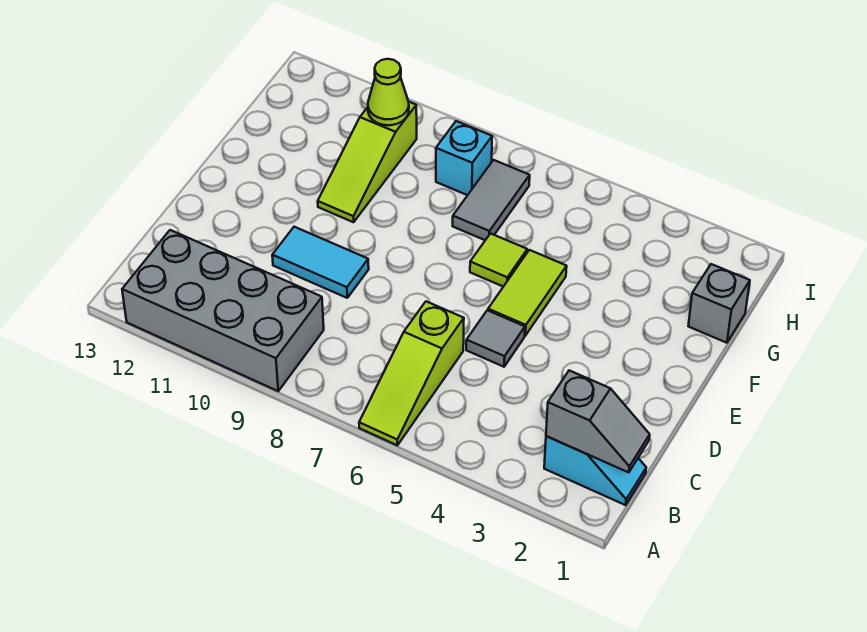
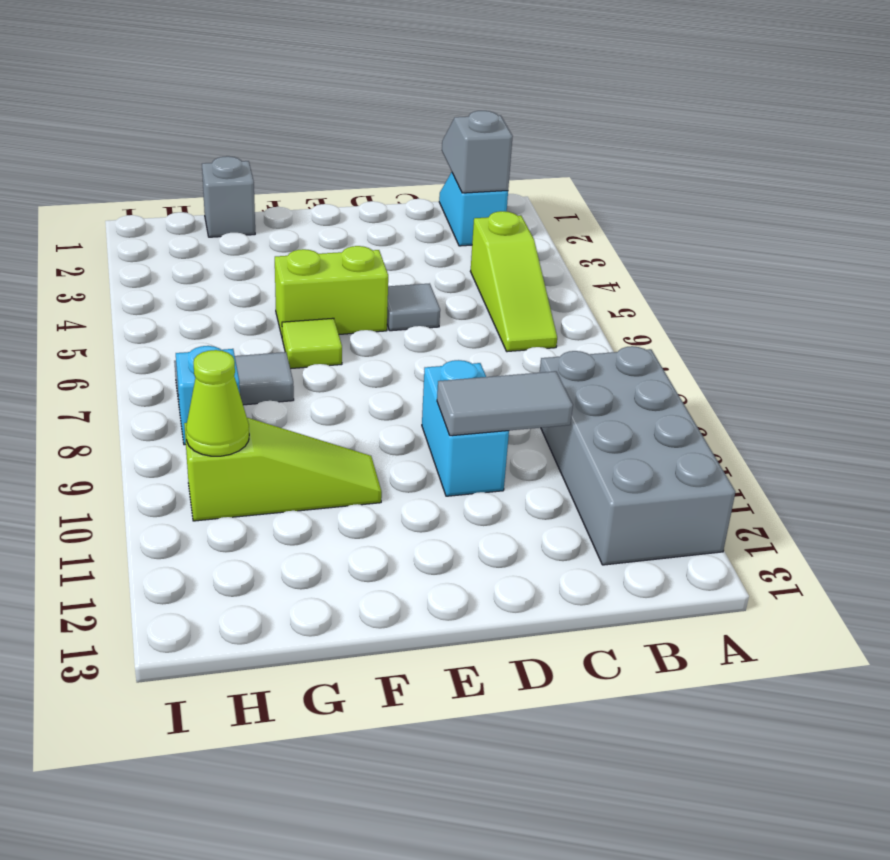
lime 1x3 slope [359,301,464,445] -> lime 1x3 slope turned to [470,211,557,352]
none -> grey 1x2 tile [437,371,573,436]
cyan 1x2 tile [272,227,369,298] -> cyan 1x2 brick [422,360,509,496]
lime 1x2 tile [488,250,567,336] -> lime 1x2 brick [275,246,388,336]

